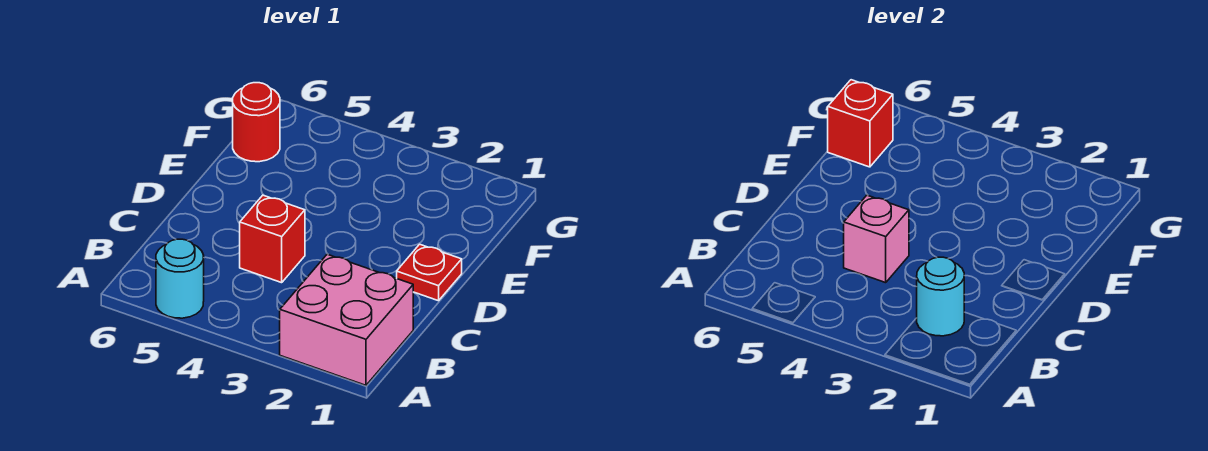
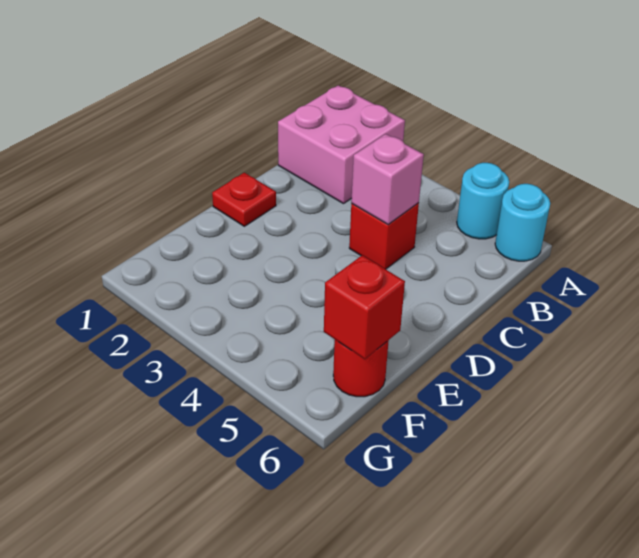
cyan 1x1 round brick [917,257,964,336] -> cyan 1x1 round brick moved to [495,184,550,261]

